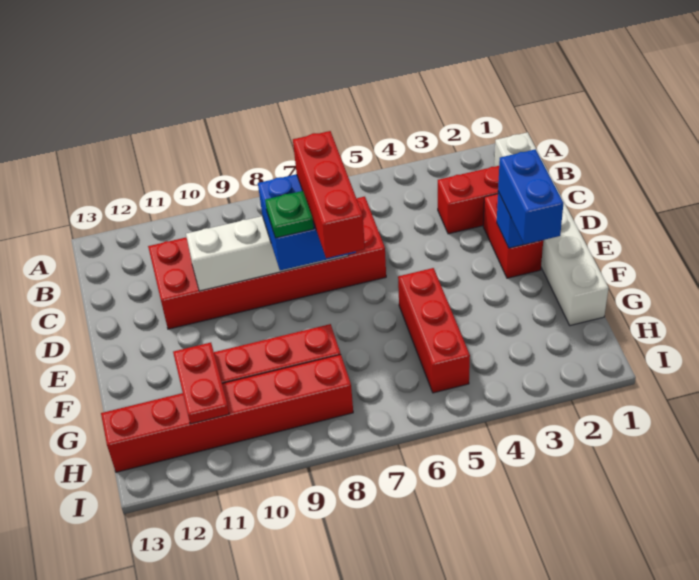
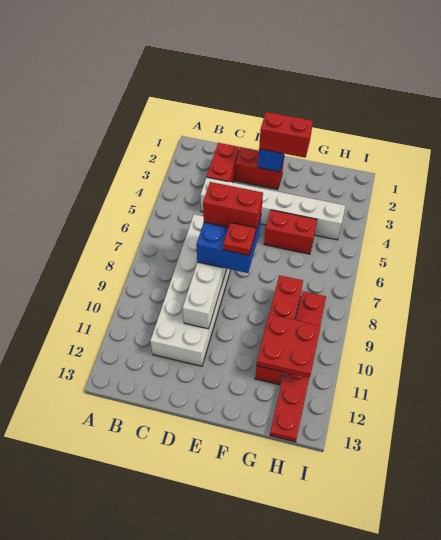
white 1x6 brick [494,132,608,326] -> white 1x6 brick moved to [200,177,345,240]
red 2x6 brick [148,197,386,329] -> white 2x6 brick [150,214,231,366]
red 1x3 brick [293,131,365,258] -> red 1x2 brick [203,182,263,230]
blue 1x2 brick [498,149,563,245] -> red 1x2 brick [259,112,313,158]
green 1x1 plate [265,191,314,238] -> red 1x1 plate [223,223,256,255]
red 1x3 brick [398,268,470,393] -> red 1x2 brick [264,210,317,254]
red 1x2 plate [173,343,229,424] -> red 2x2 plate [256,314,321,378]
red 1x6 brick [101,355,353,472] -> red 1x6 plate [270,291,326,442]

